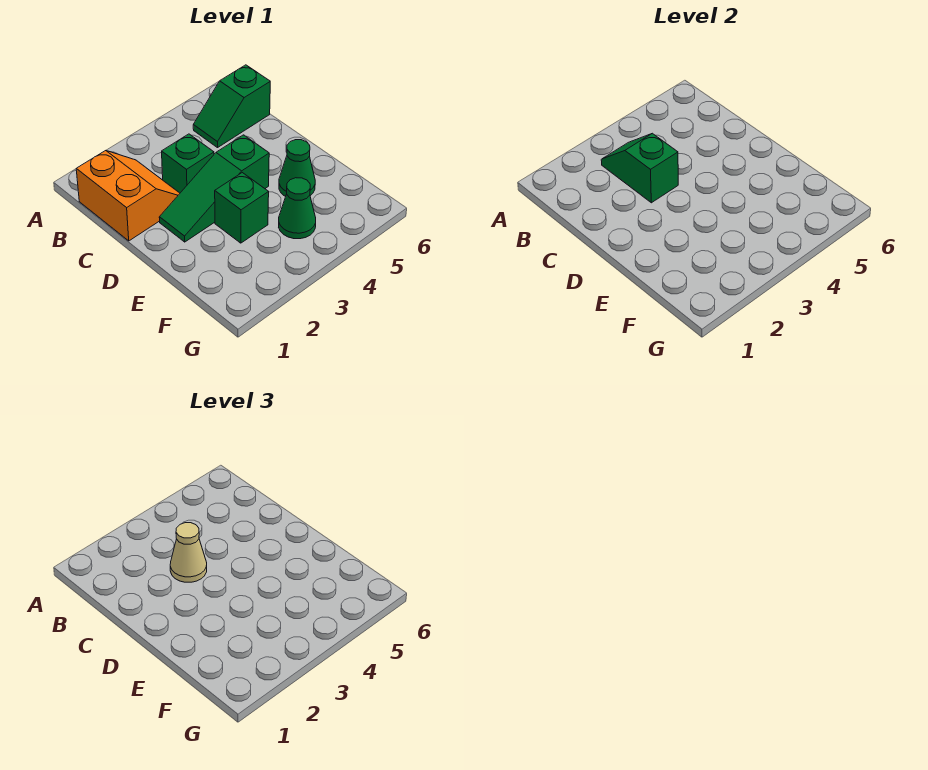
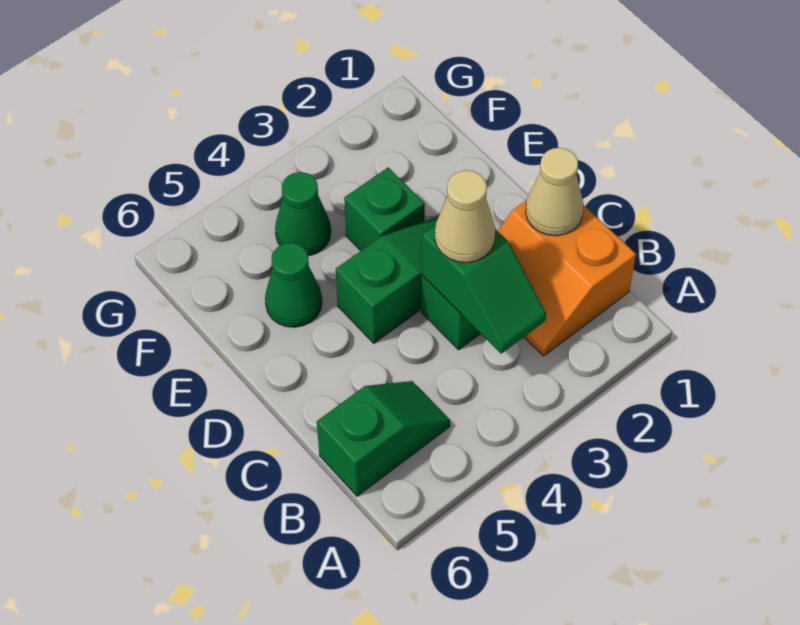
none -> tan 1x1 cone [526,148,583,236]

